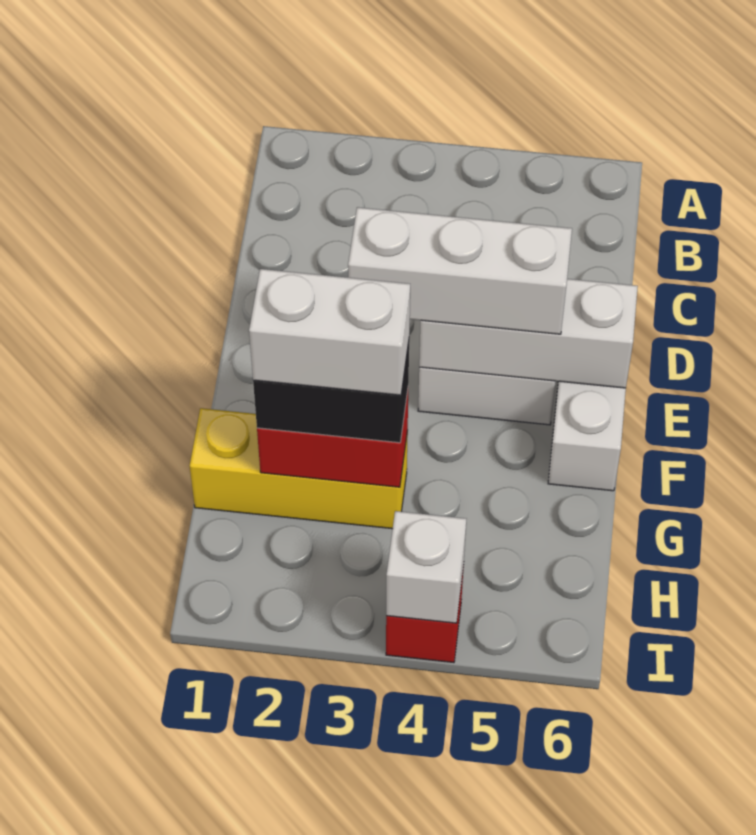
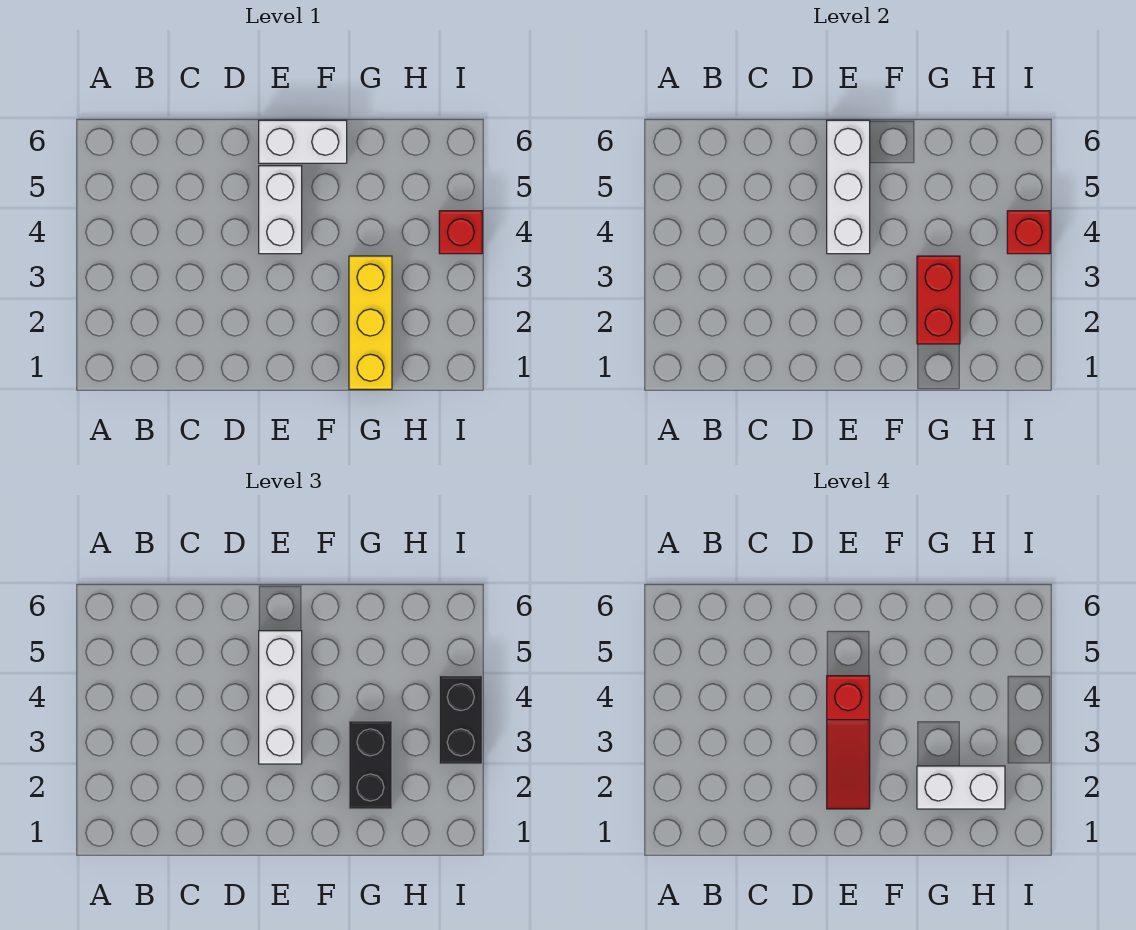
none -> red 1x3 slope [827,676,870,809]
white 1x2 brick [249,269,410,395] -> white 1x2 brick turned to [917,766,1005,809]
none -> black 1x2 brick [439,676,482,764]
white 1x1 brick [386,511,466,623] -> red 1x1 brick [1007,211,1050,254]

